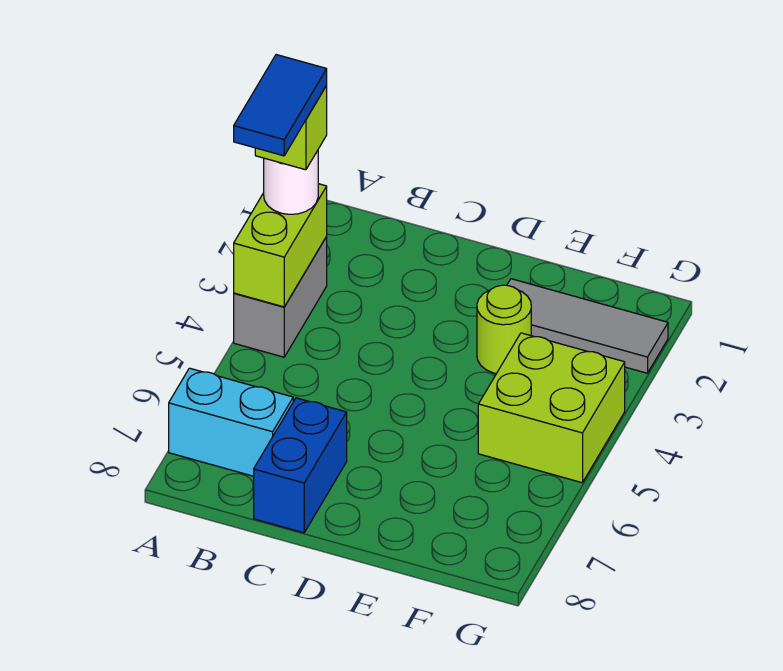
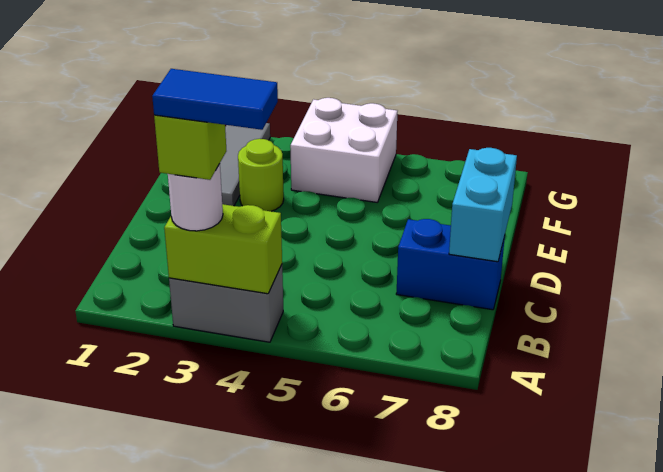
cyan 1x2 brick [169,368,293,476] -> cyan 1x2 brick moved to [449,148,517,262]
lime 2x2 brick [478,333,625,483] -> white 2x2 brick [290,98,397,202]

